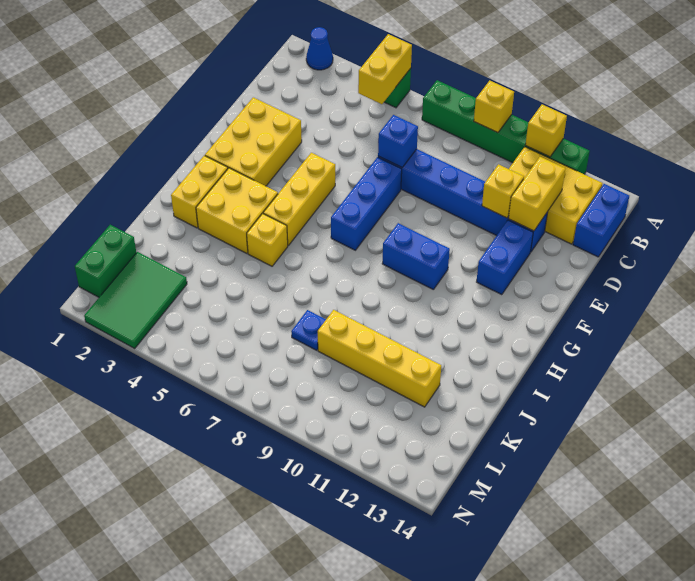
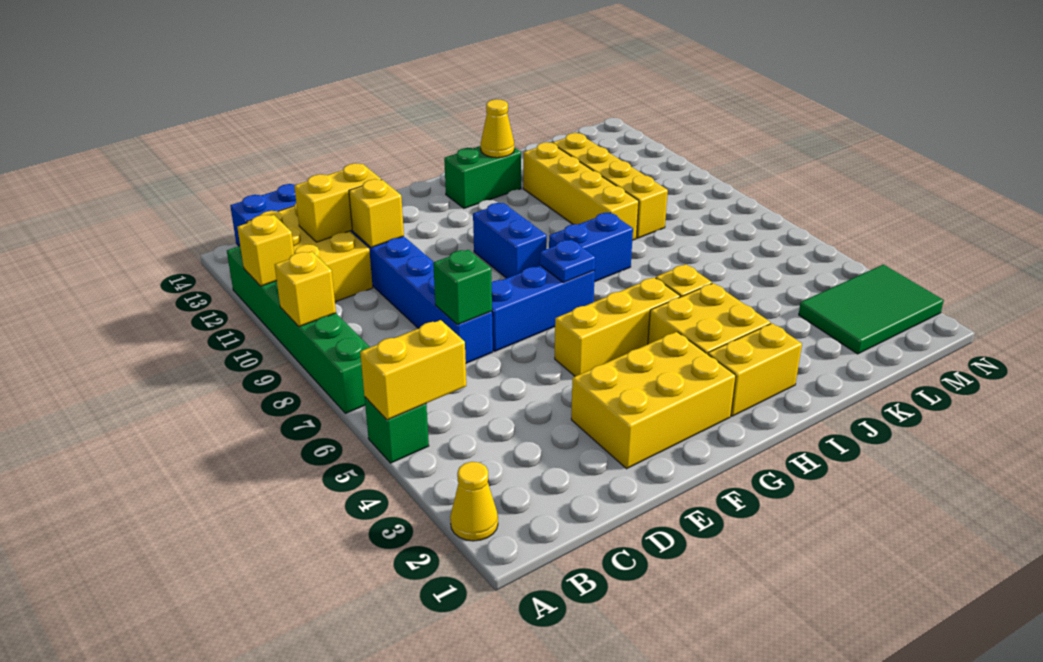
blue 1x1 cone [306,27,333,70] -> yellow 1x1 cone [450,462,498,541]
blue 1x1 brick [378,115,418,167] -> green 1x1 brick [433,250,492,325]
blue 1x2 brick [477,220,533,295] -> blue 1x2 brick moved to [549,213,633,282]
none -> yellow 1x1 cone [481,99,514,158]
none -> yellow 1x4 brick [523,142,639,240]
blue 1x1 plate [291,310,326,350] -> blue 1x1 plate moved to [540,240,595,283]
green 1x2 brick [75,225,136,297] -> green 1x2 brick moved to [444,146,521,208]

